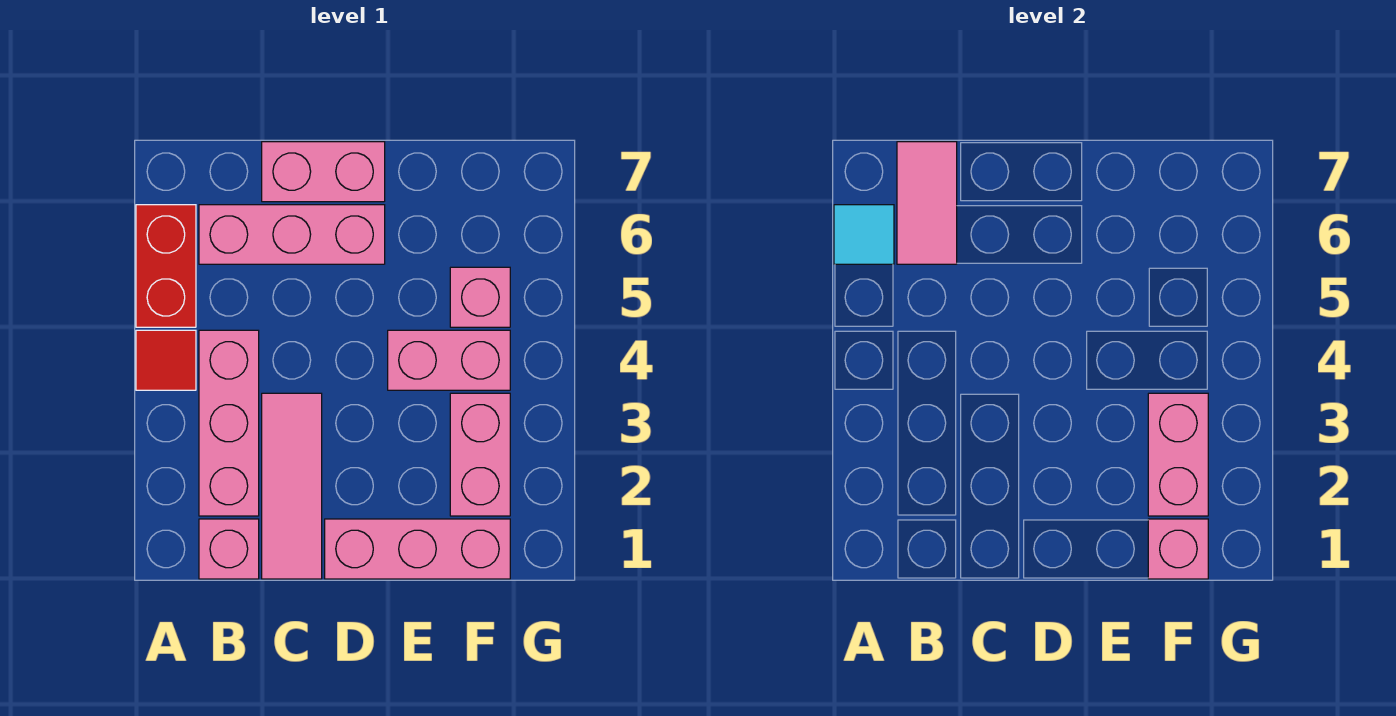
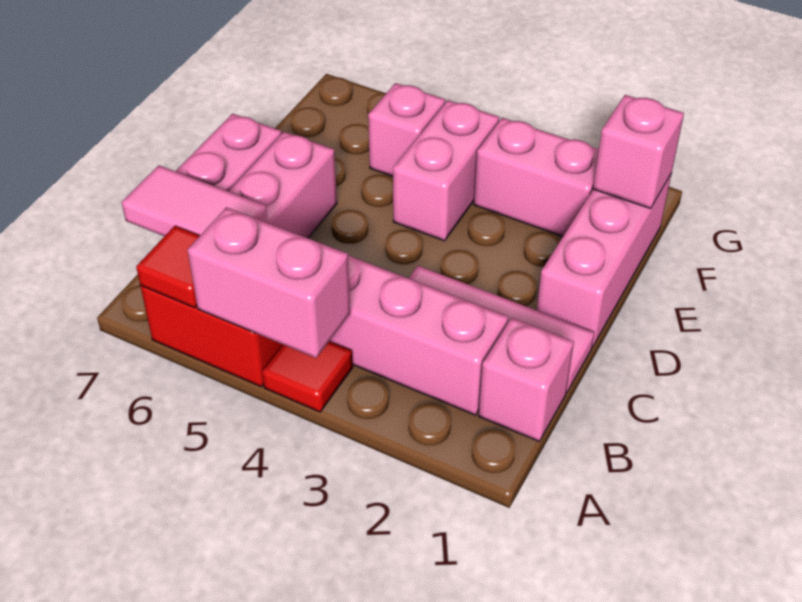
cyan 1x1 tile [834,205,894,264] -> red 1x1 tile [136,226,200,308]
pink 1x2 brick [1148,393,1208,516] -> pink 1x2 brick moved to [188,207,350,358]

